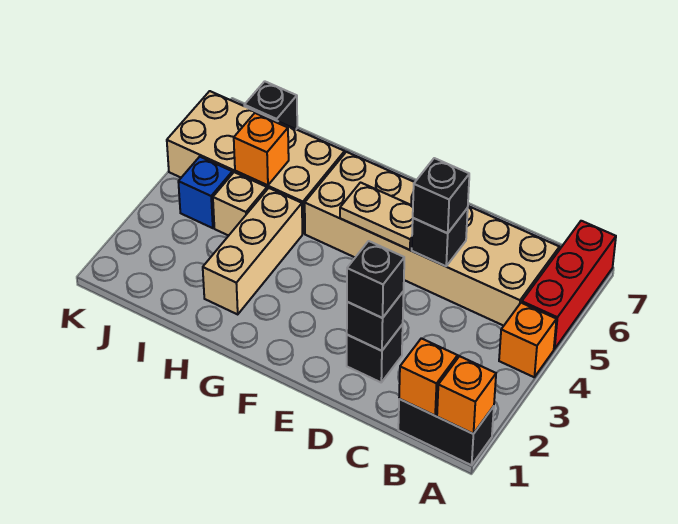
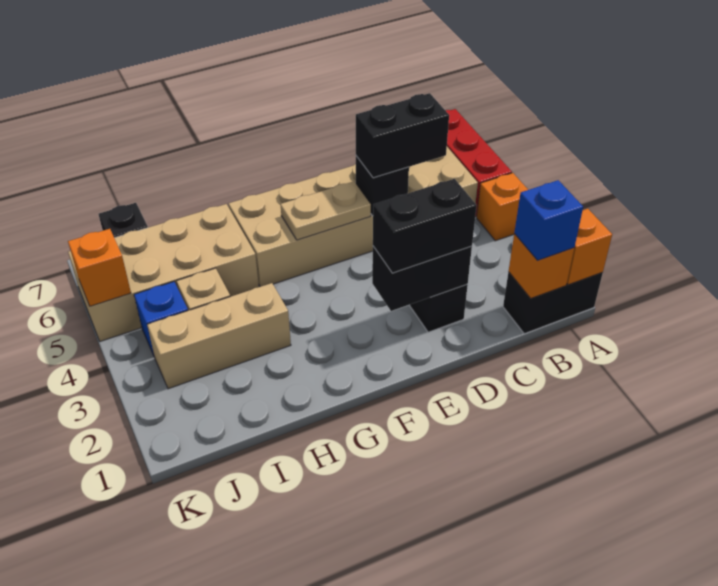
none -> blue 1x1 brick [514,180,583,260]
black 1x1 brick [347,291,404,351] -> black 1x2 brick [372,246,472,311]
black 1x1 brick [347,241,404,318] -> black 1x2 brick [373,179,477,273]
black 1x1 brick [413,158,469,233] -> black 1x2 brick [356,93,449,178]
tan 1x3 brick [203,188,302,314] -> tan 1x3 brick turned to [147,283,291,389]
orange 1x1 brick [234,113,289,185] -> orange 1x1 brick moved to [68,229,131,306]

